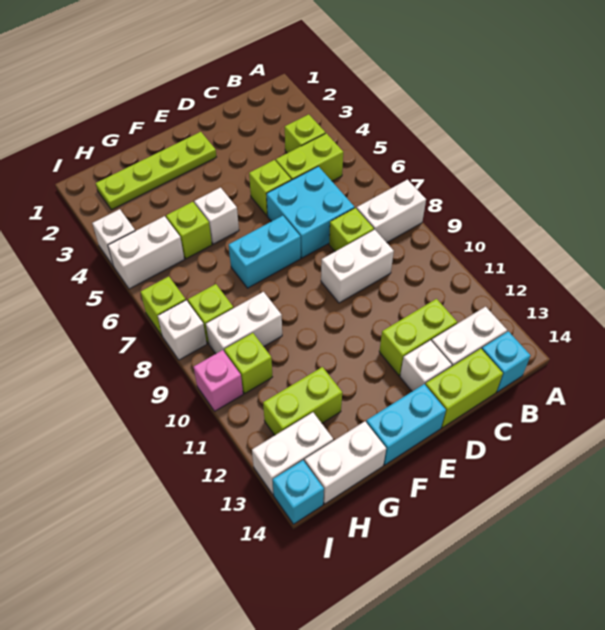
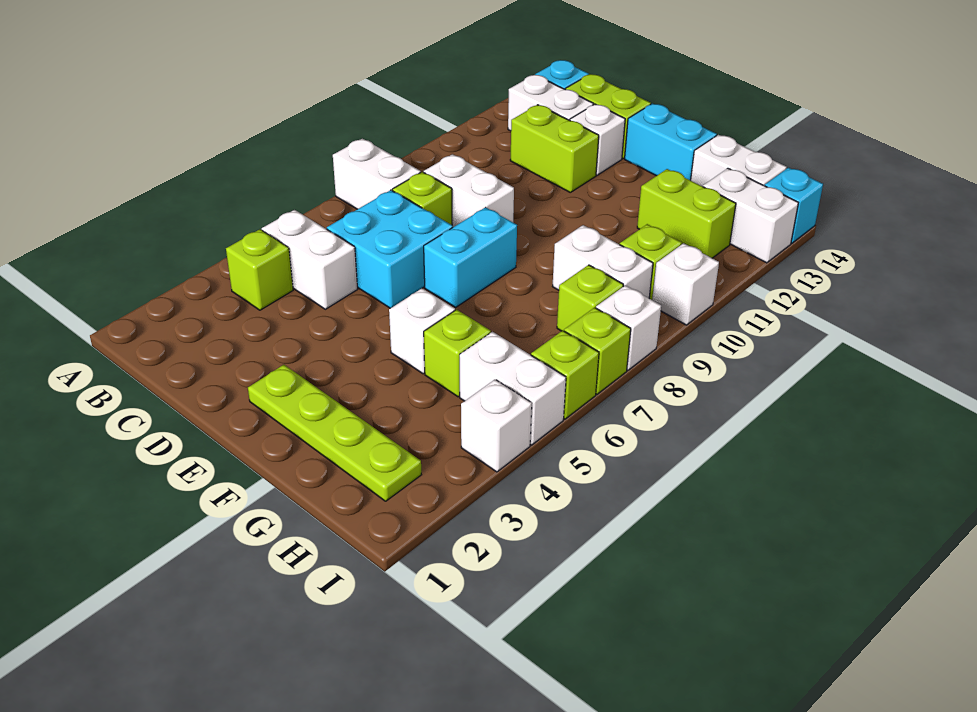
lime 1x2 brick [276,133,343,181] -> white 1x2 brick [262,210,357,309]
lime 1x1 brick [249,160,291,216] -> lime 1x1 brick moved to [531,331,599,419]
cyan 1x2 brick [229,216,301,288] -> cyan 1x2 brick turned to [424,207,517,307]
pink 1x1 brick [194,350,243,411] -> white 1x1 brick [652,243,719,325]

